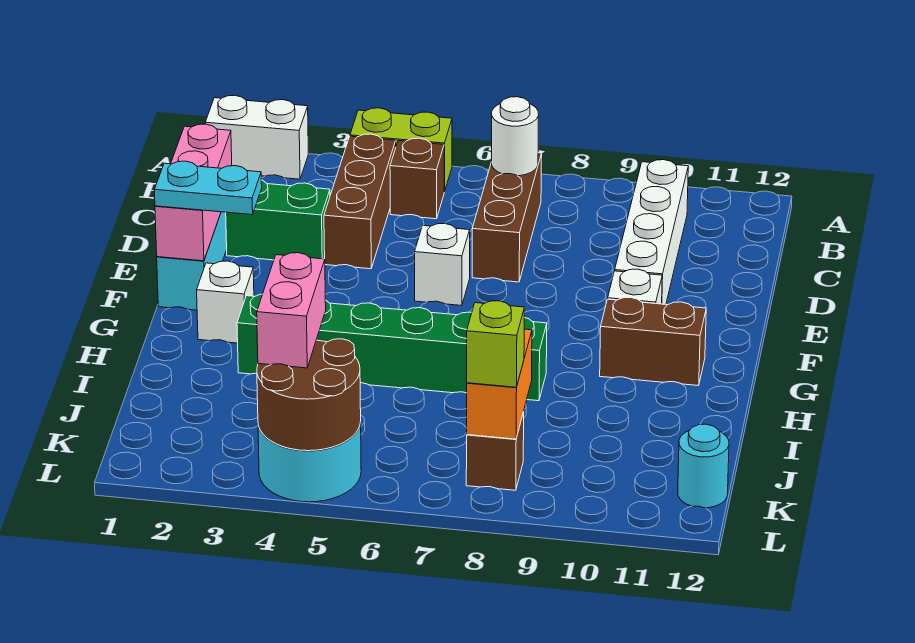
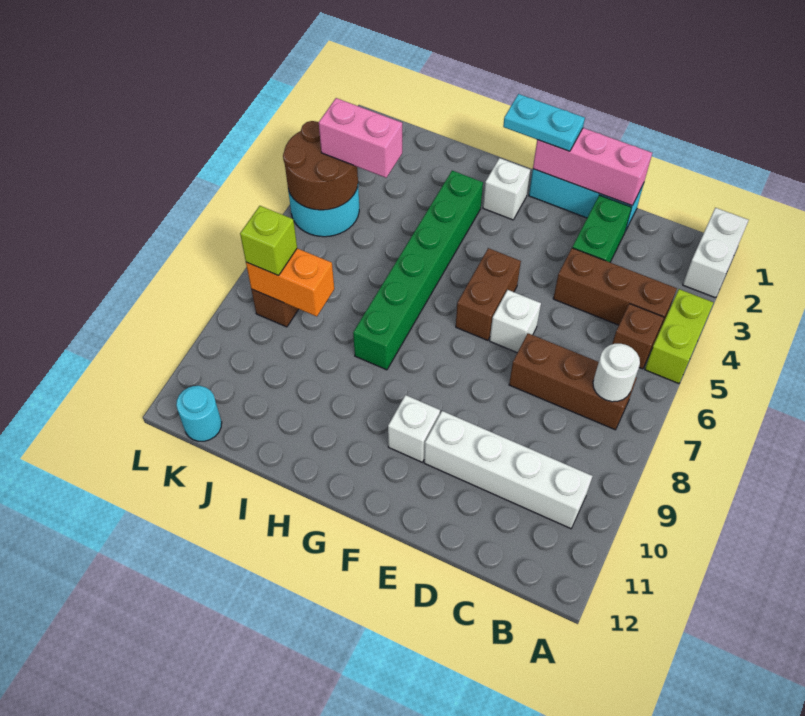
cyan 1x2 plate [154,161,262,215] -> cyan 1x2 plate turned to [503,94,585,151]
brown 1x2 brick [600,297,706,386] -> brown 1x2 brick moved to [456,248,521,340]

